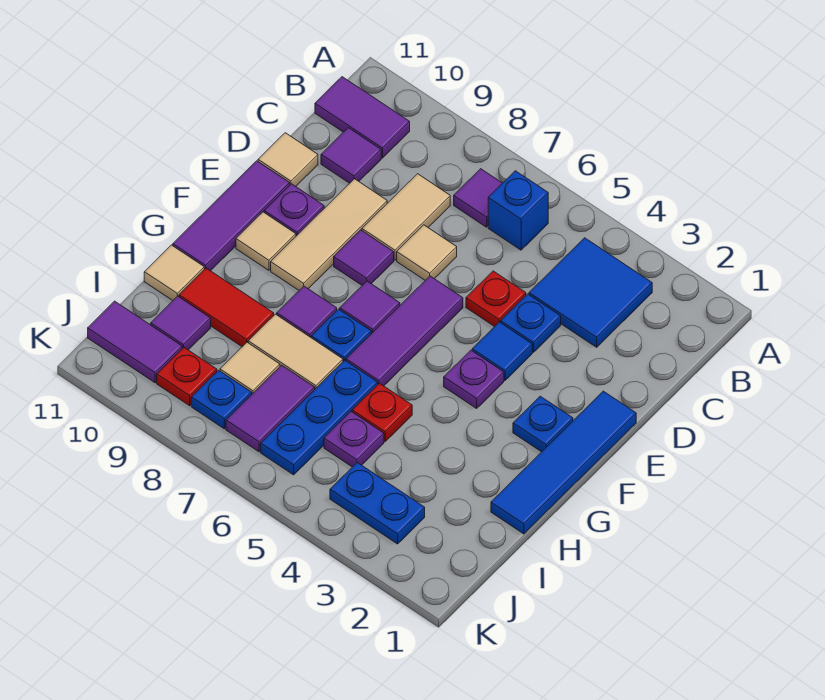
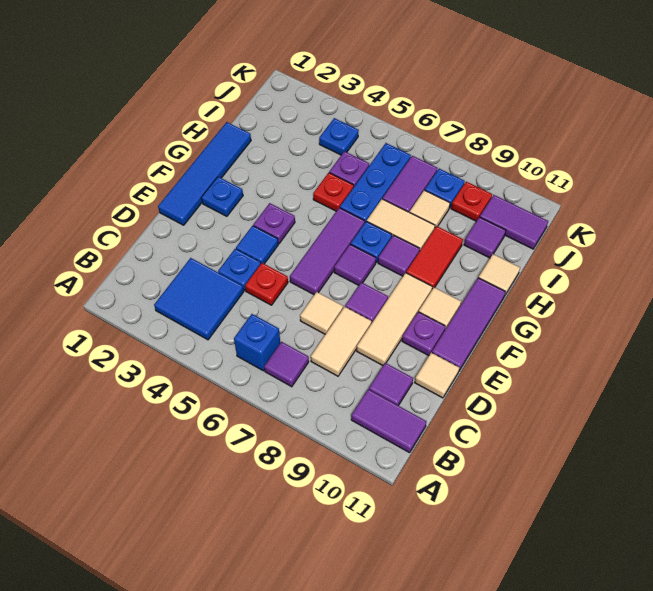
red 1x2 tile [179,268,274,347] -> red 1x2 tile turned to [406,226,463,289]
blue 1x2 plate [330,463,425,544] -> blue 1x1 plate [319,118,359,155]

